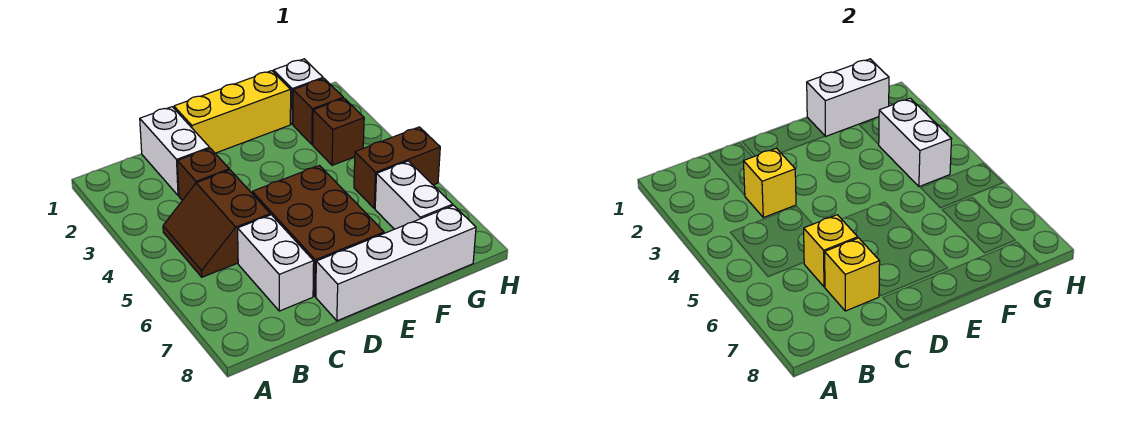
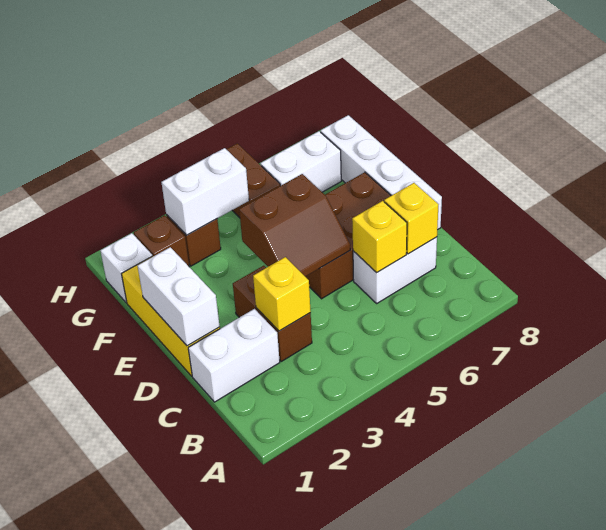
brown 2x2 slope [163,170,270,277] -> brown 2x2 slope moved to [239,174,350,277]
brown 1x1 brick [177,148,229,200] -> brown 1x2 brick [233,266,312,361]
white 1x2 brick [807,59,889,136] -> white 1x2 brick moved to [138,247,220,346]

